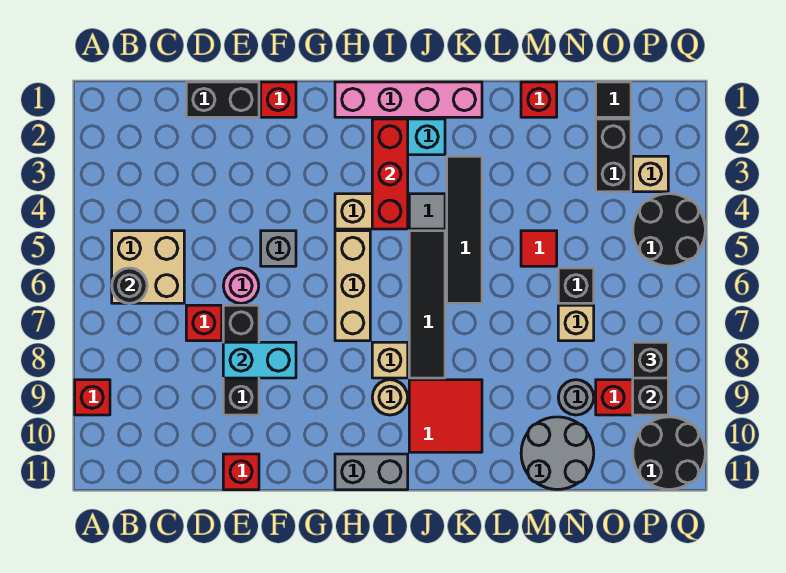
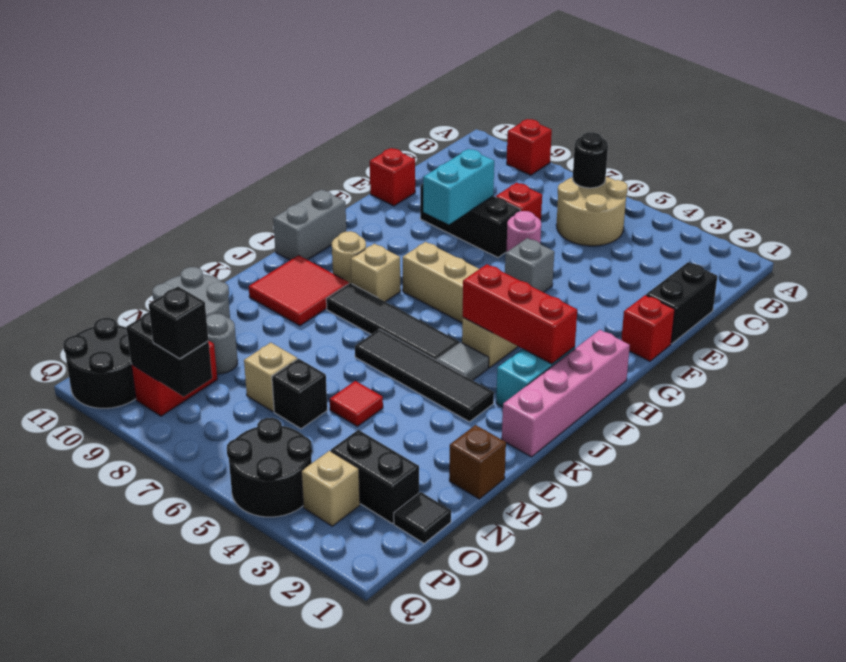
tan 2x2 brick [112,231,184,303] -> tan 2x2 round brick [556,177,628,246]
red 1x1 brick [521,82,557,117] -> brown 1x1 brick [449,425,506,499]

